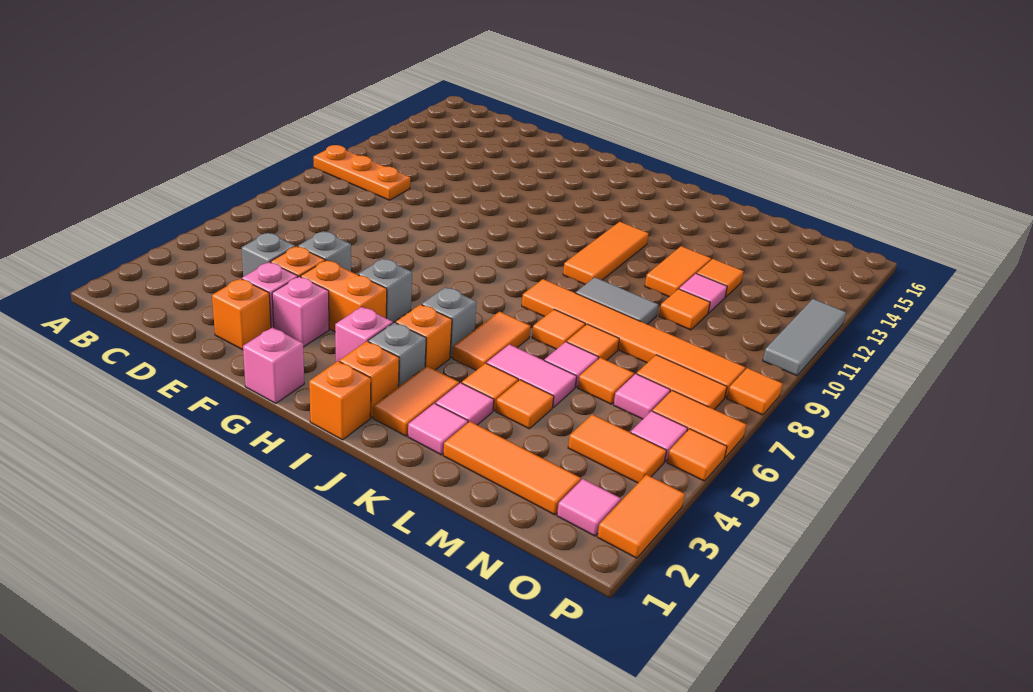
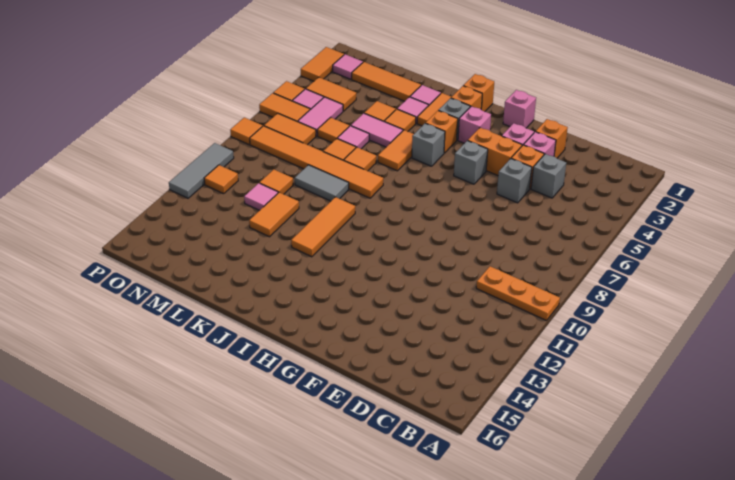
orange 1x1 tile [697,259,744,297] -> orange 1x1 tile moved to [204,165,238,194]
pink 1x1 tile [614,374,670,419] -> pink 1x2 tile [298,97,343,136]

